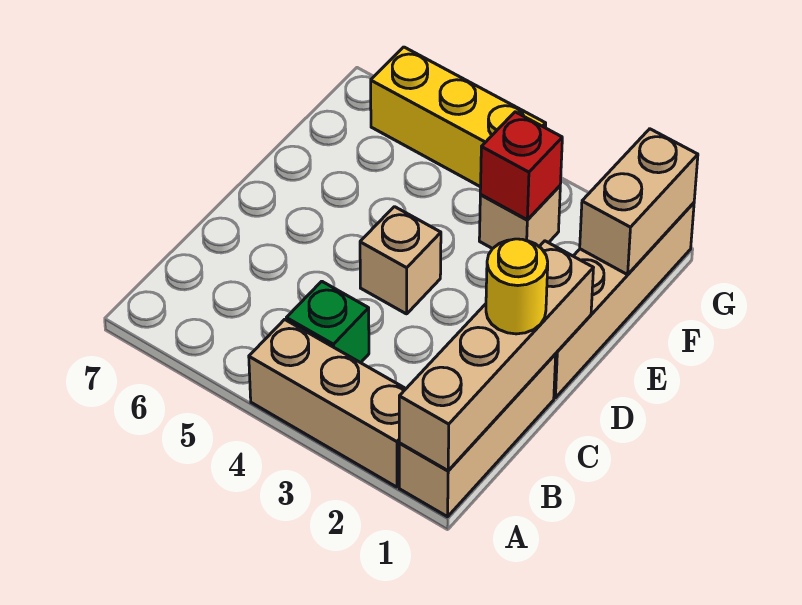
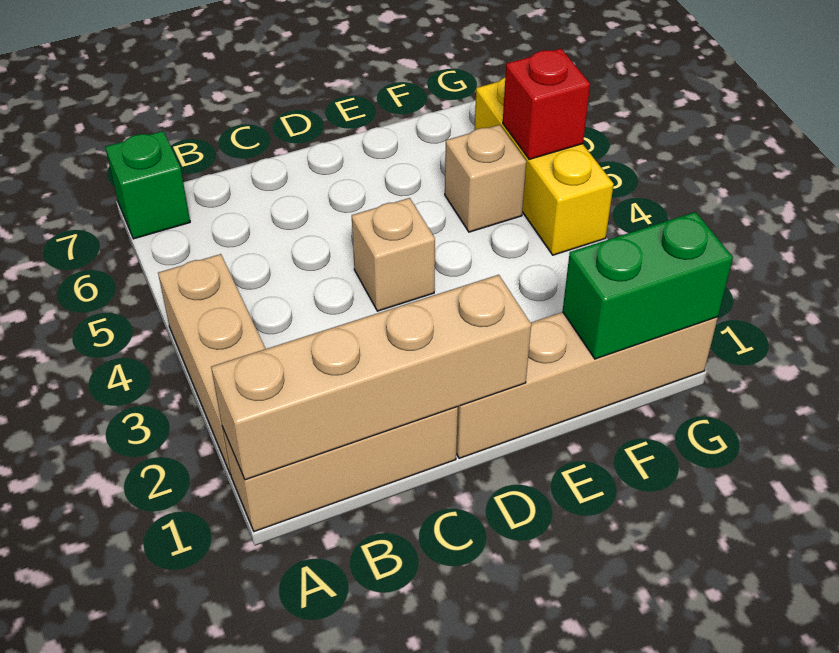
green 1x1 brick [286,281,369,363] -> green 1x1 brick moved to [105,131,190,239]
yellow 1x1 round brick [486,239,548,334] -> none
tan 1x2 brick [580,129,698,275] -> green 1x2 brick [563,212,733,359]
tan 1x1 brick [479,186,560,249] -> tan 1x1 brick moved to [445,125,526,232]
red 1x1 brick [480,112,562,220] -> red 1x1 brick moved to [503,49,590,159]

